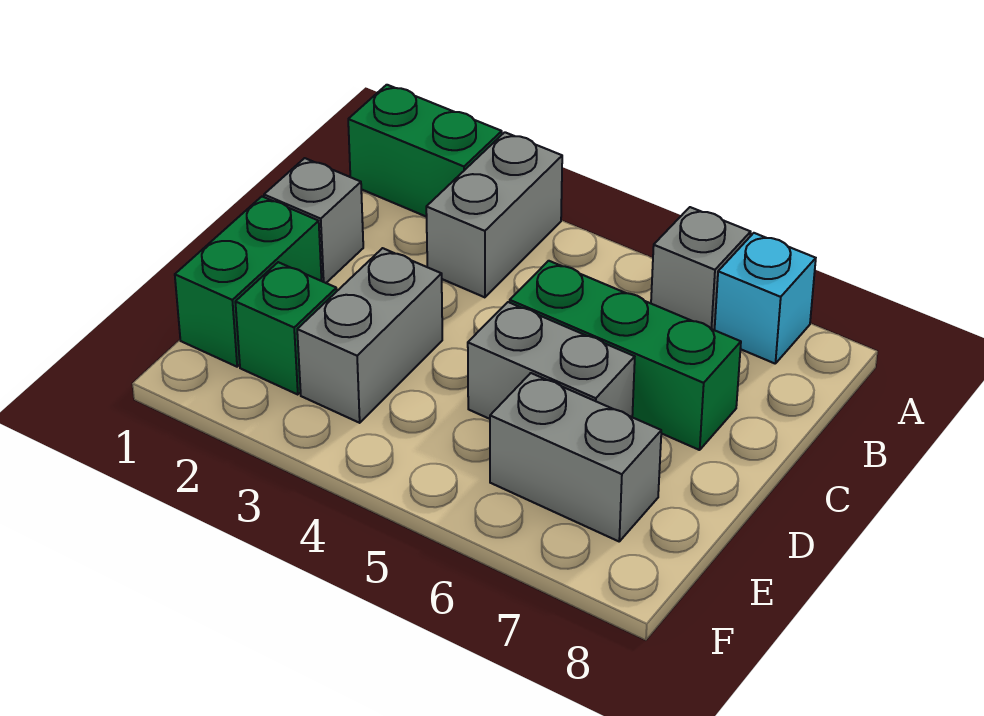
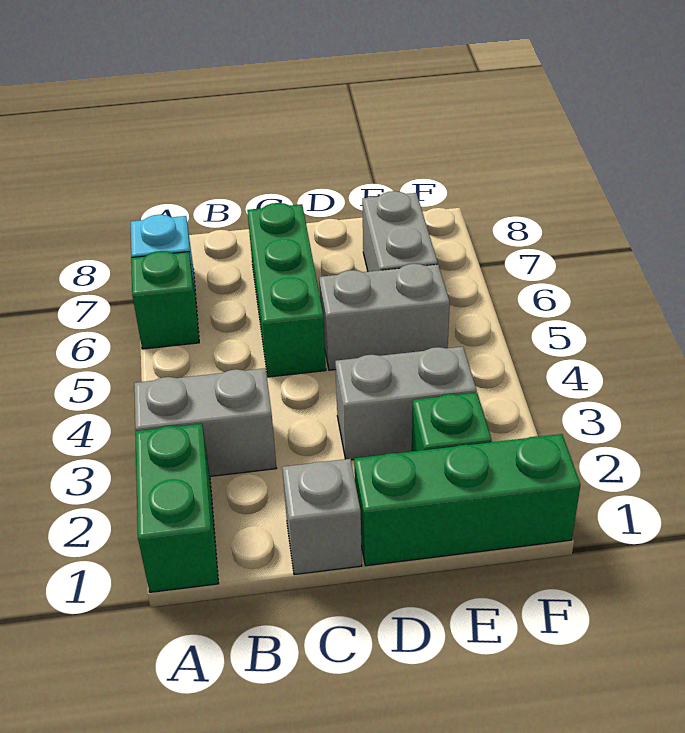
grey 1x1 brick [651,207,751,330] -> green 1x1 brick [131,251,199,349]
green 1x2 brick [175,197,322,367] -> green 1x3 brick [354,434,581,566]
grey 1x2 brick [468,302,635,419] -> grey 1x2 brick turned to [319,264,450,370]

